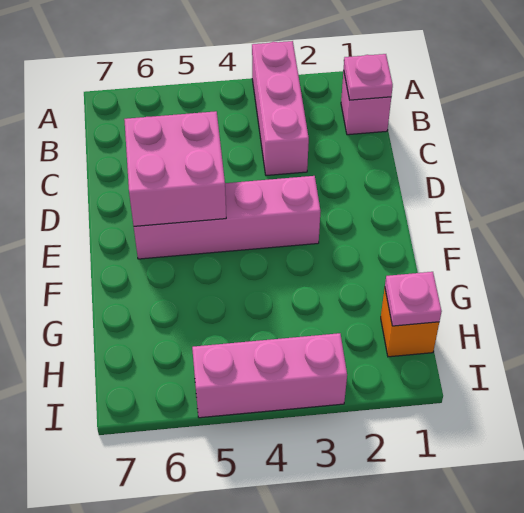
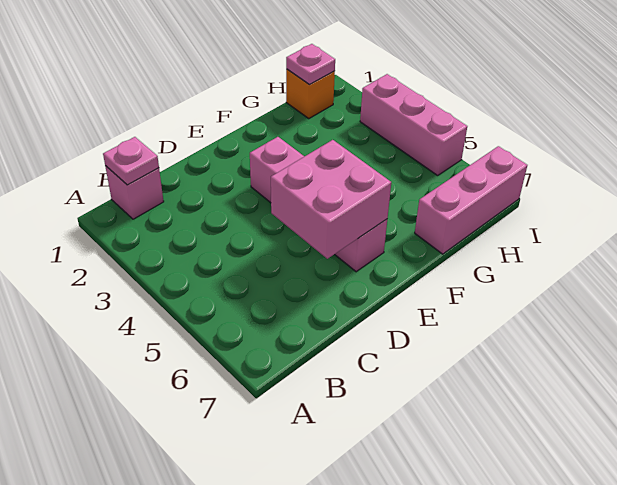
pink 1x3 brick [252,41,309,176] -> pink 1x3 brick moved to [415,146,527,254]

